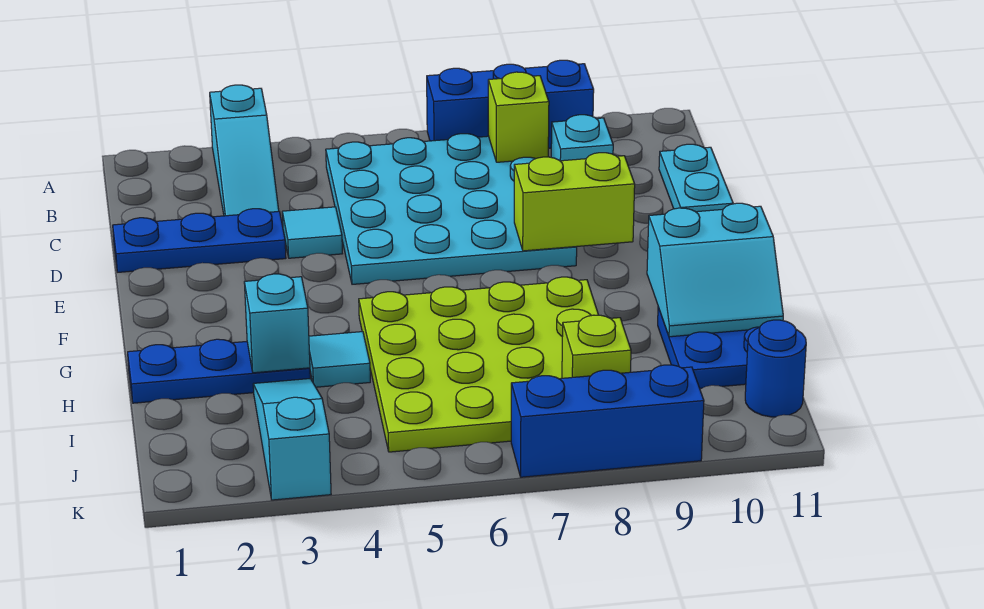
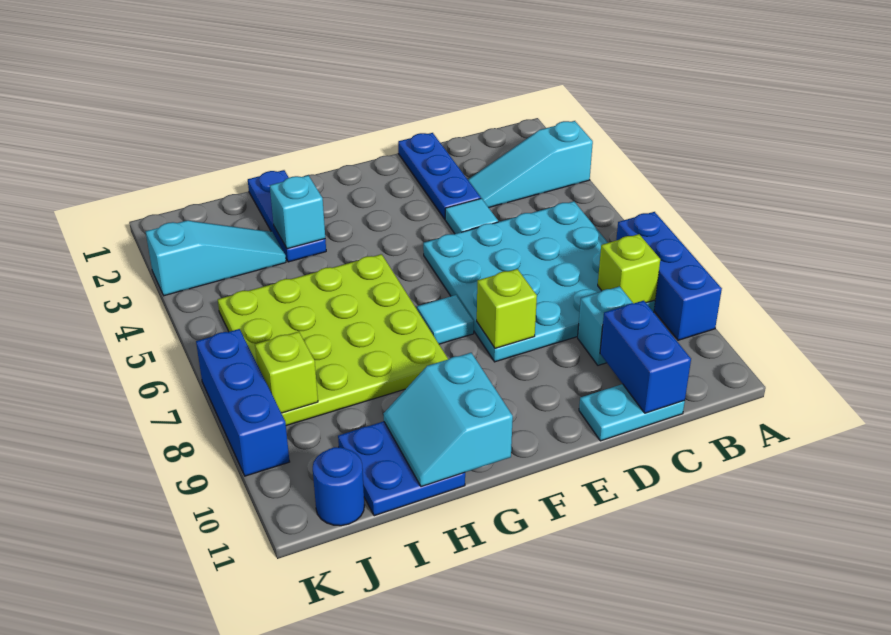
none -> blue 1x2 brick [600,301,691,413]
lime 1x2 brick [514,153,635,251] -> lime 1x1 brick [477,269,537,348]
cyan 1x1 tile [309,332,370,387] -> cyan 1x1 tile moved to [417,295,474,344]

